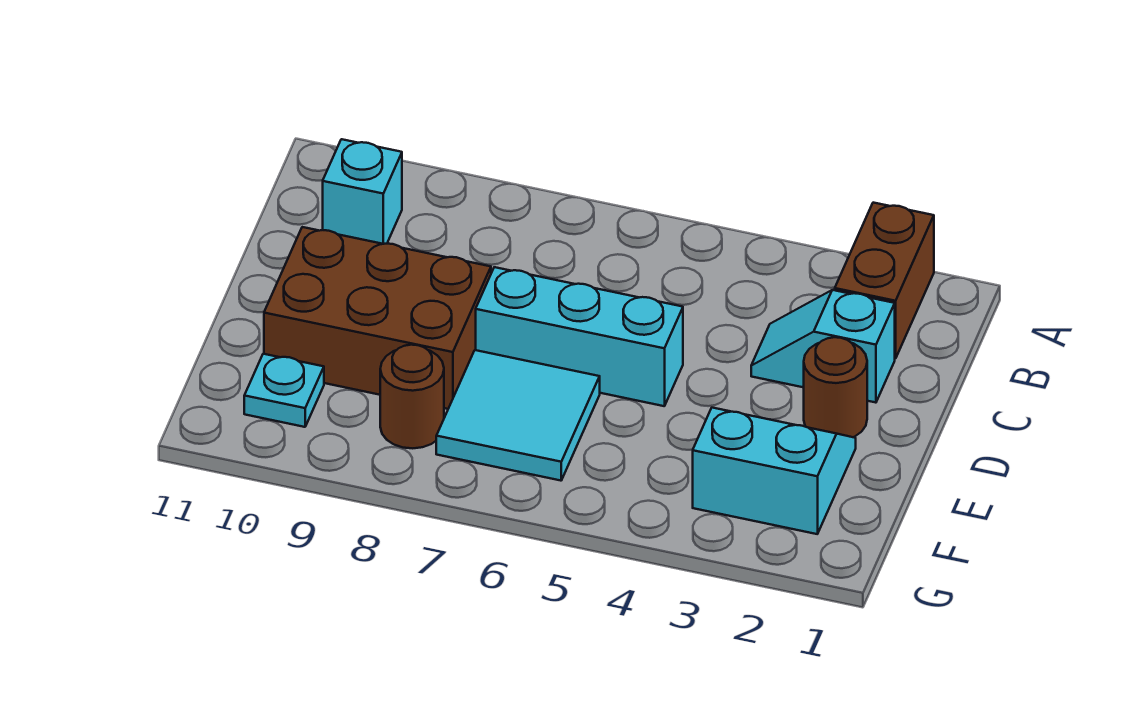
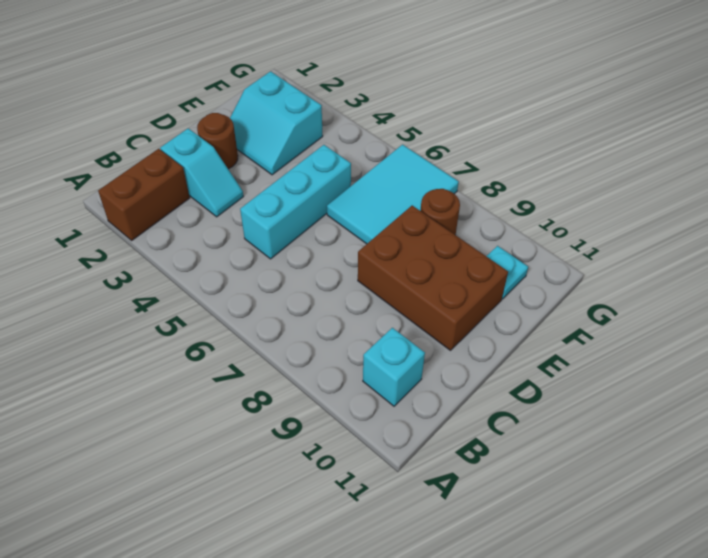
cyan 1x3 brick [476,267,683,406] -> cyan 1x3 brick turned to [240,145,351,259]
cyan 2x2 tile [436,350,600,481] -> cyan 2x3 tile [327,145,459,244]

